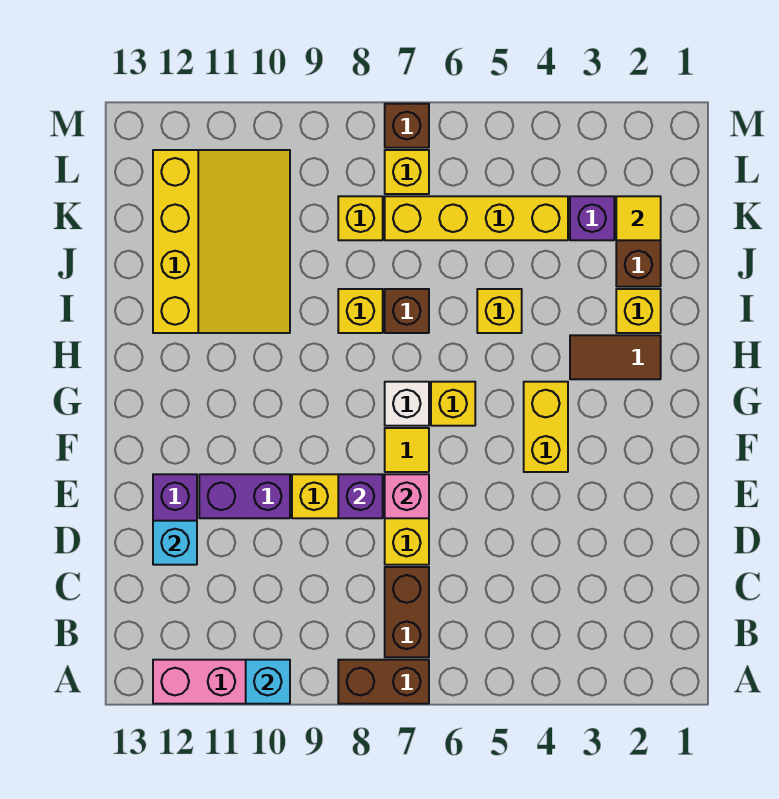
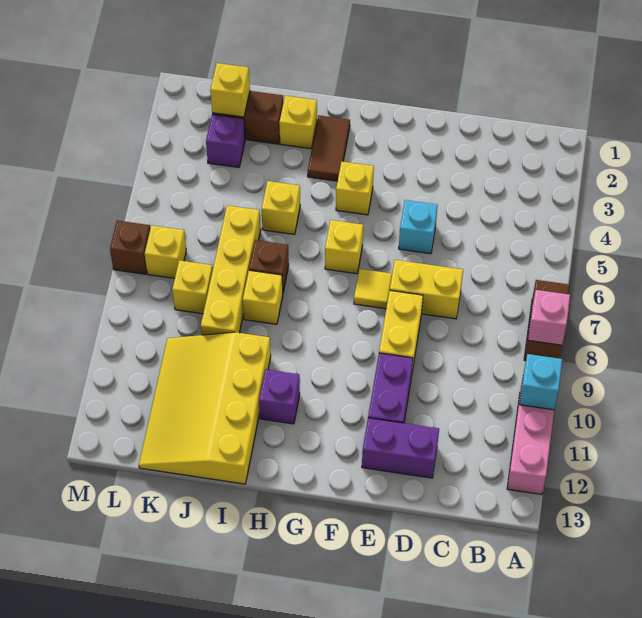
brown 1x2 brick [385,567,429,657] -> none
cyan 1x1 brick [153,521,197,565] -> cyan 1x1 brick moved to [399,200,438,254]
pink 1x1 brick [385,474,429,518] -> pink 1x1 brick moved to [528,290,570,345]
purple 1x1 brick [338,474,383,518] -> purple 1x1 brick moved to [259,369,300,424]
yellow 1x2 brick [524,382,568,472] -> yellow 1x1 brick [336,162,374,215]
white 1x1 brick [385,382,429,426] -> none
yellow 3x4 slope [153,150,290,333] -> yellow 3x4 slope turned to [139,332,271,484]
yellow 1x1 tile [616,196,661,240] -> yellow 1x1 brick [210,63,250,117]
yellow 1x4 brick [385,196,568,240] -> yellow 1x4 brick moved to [201,205,261,335]

